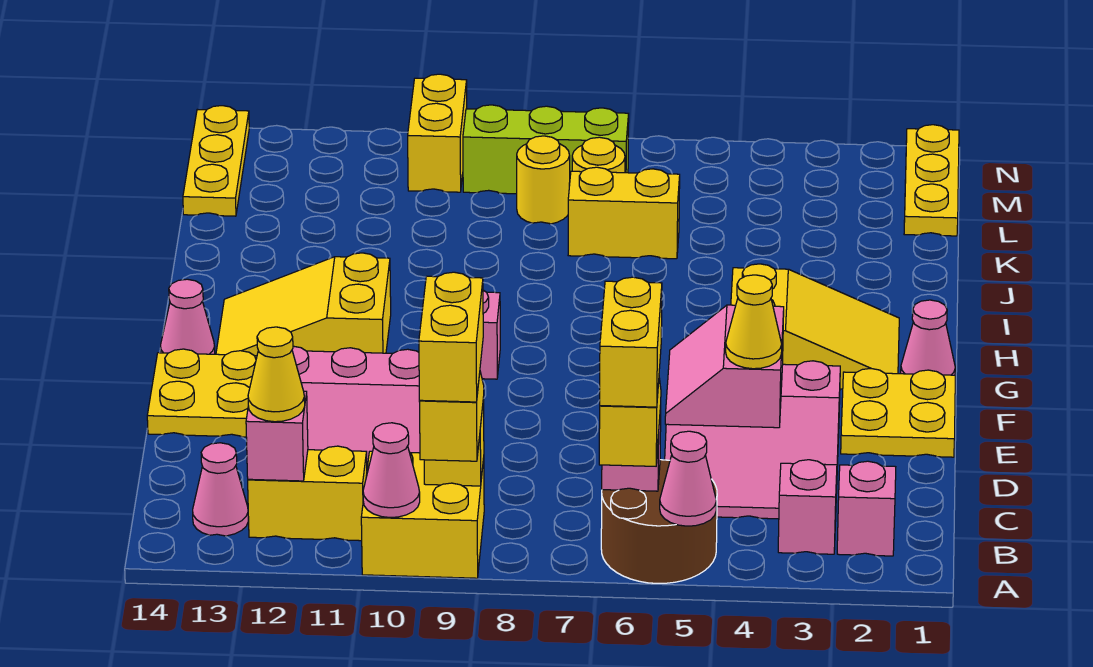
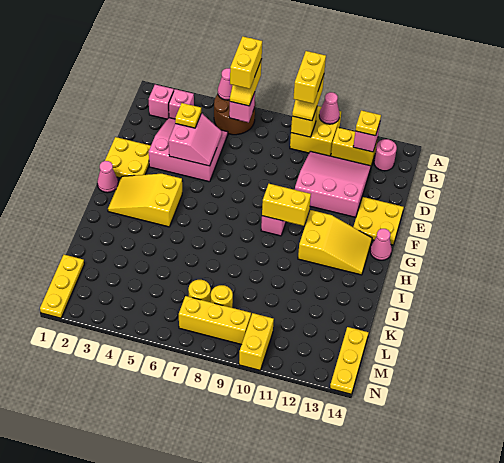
yellow 1x1 cone [248,327,305,422] -> yellow 1x1 plate [355,110,381,136]
pink 1x1 cone [193,443,248,536] -> pink 1x1 round brick [374,139,397,171]
yellow 1x1 cone [726,275,782,369] -> yellow 1x1 plate [175,103,201,128]
yellow 1x2 brick [568,167,680,259] -> yellow 1x2 brick moved to [262,184,311,226]
lime 1x3 brick [463,105,629,194] -> yellow 1x3 brick [179,296,251,345]

